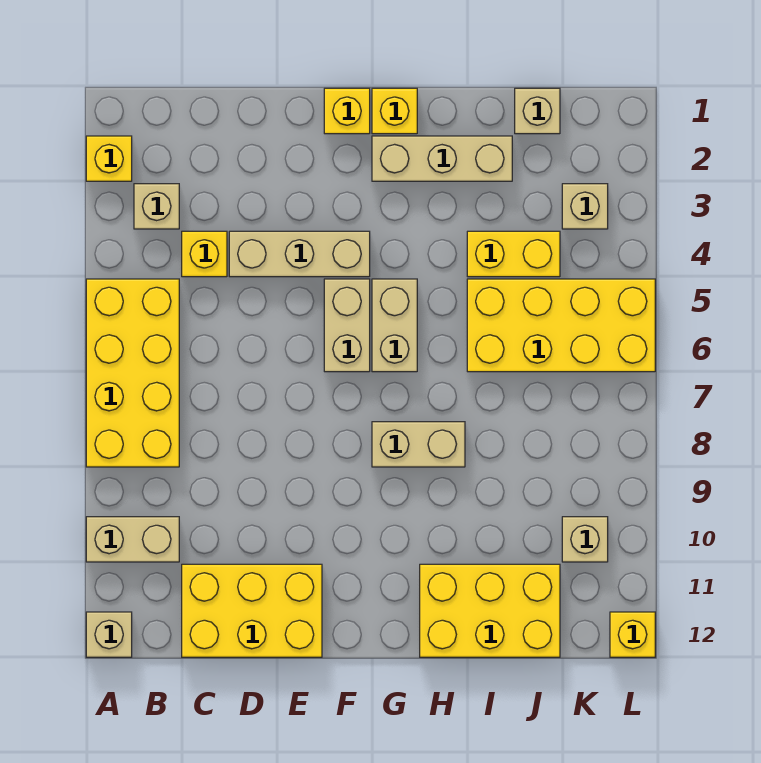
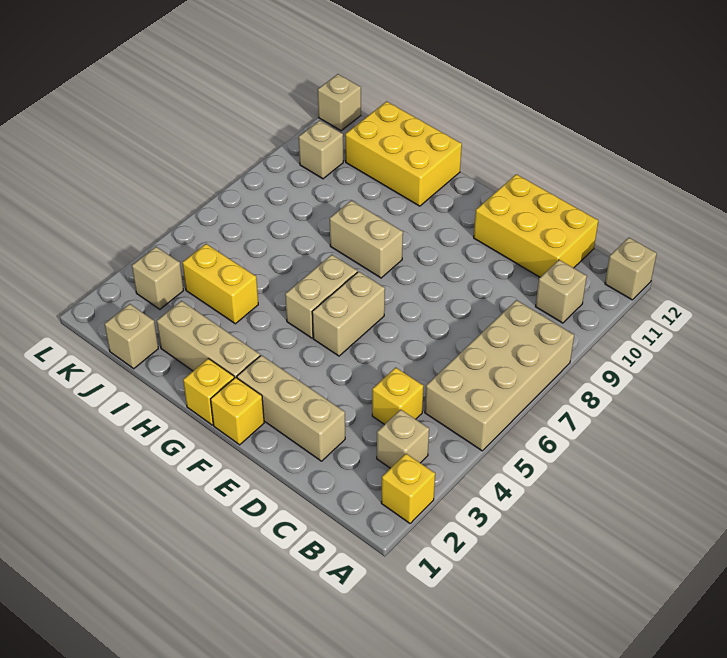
yellow 2x4 brick [86,279,179,467] -> tan 2x4 brick [425,300,574,451]
tan 1x2 brick [86,517,179,562] -> tan 1x1 brick [536,260,587,323]
tan 1x3 brick [229,231,370,277] -> tan 1x3 brick moved to [237,355,345,461]
yellow 2x4 brick [467,279,655,372] -> none
yellow 1x1 brick [610,612,655,657] -> tan 1x1 brick [318,74,361,131]

